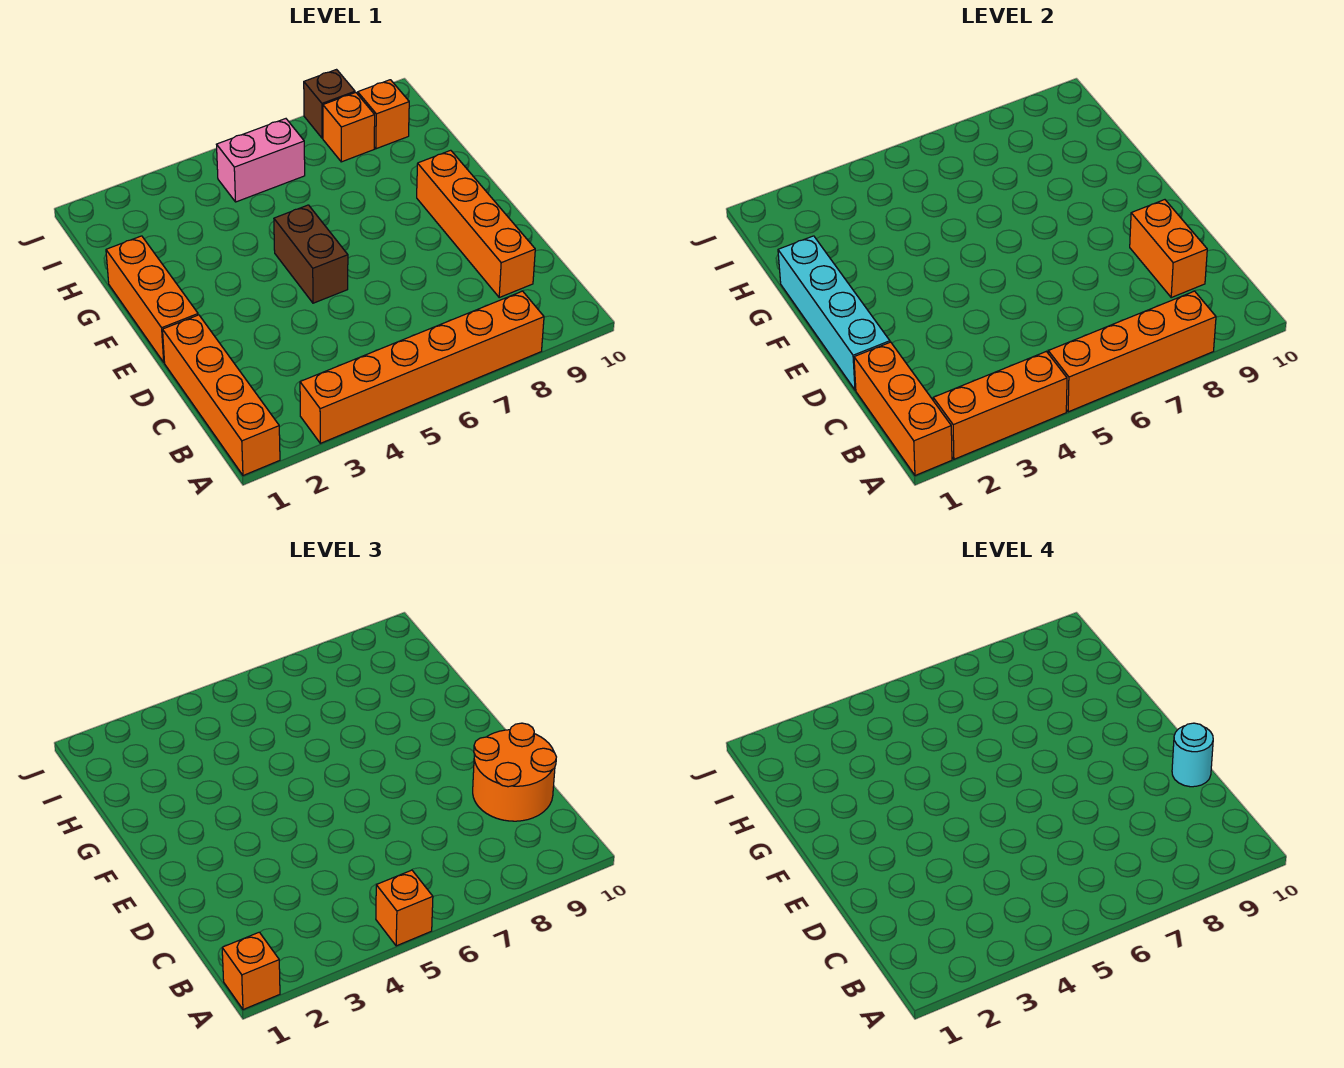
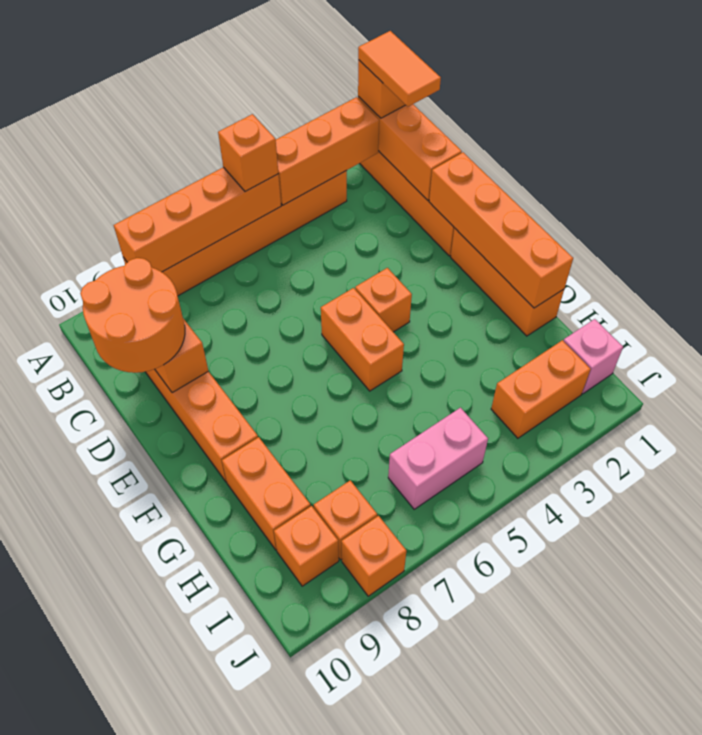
none -> orange 1x2 tile [358,31,441,107]
cyan 1x4 brick [778,236,890,390] -> orange 1x4 brick [429,152,573,308]
cyan 1x1 round brick [1172,723,1213,787] -> none
none -> orange 1x1 brick [355,268,412,332]
brown 1x2 brick [274,205,348,303] -> orange 1x2 brick [321,288,404,391]
none -> orange 1x2 brick [222,437,310,550]
none -> pink 1x1 brick [564,319,623,394]
none -> orange 1x2 brick [491,340,591,438]
brown 1x1 brick [304,70,355,138] -> orange 1x1 brick [341,516,406,596]

